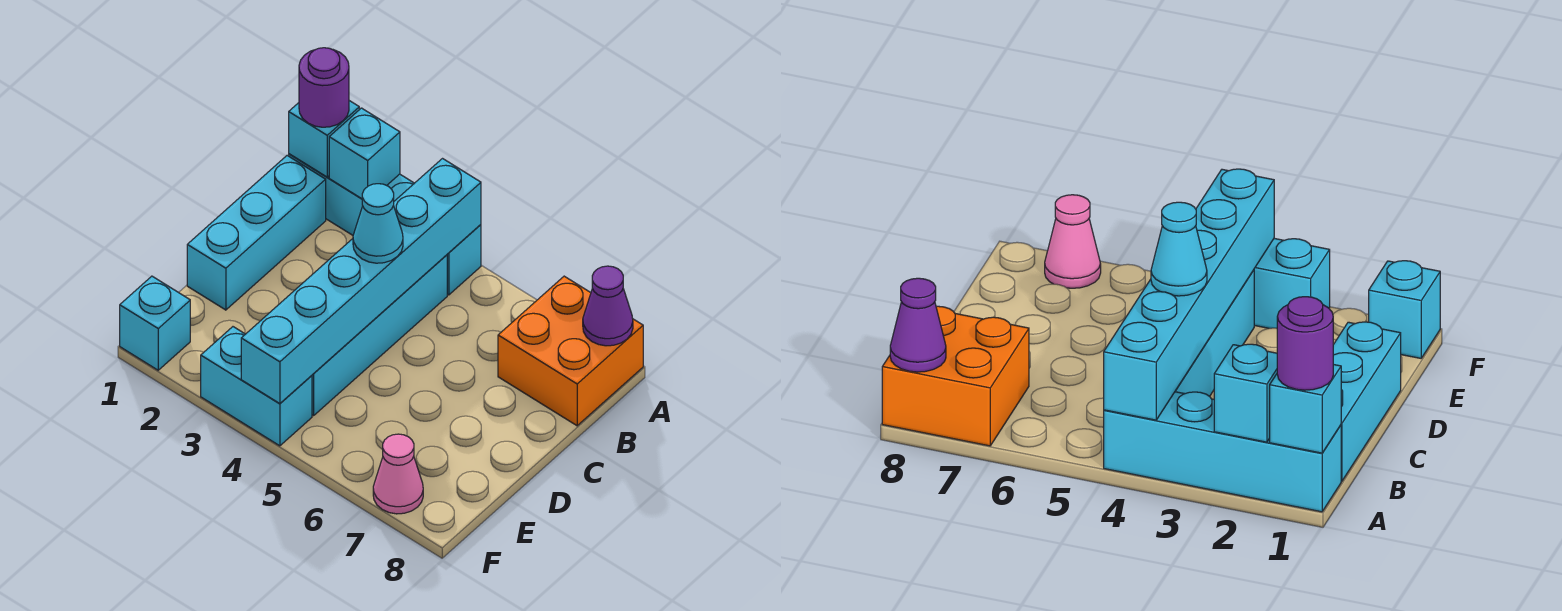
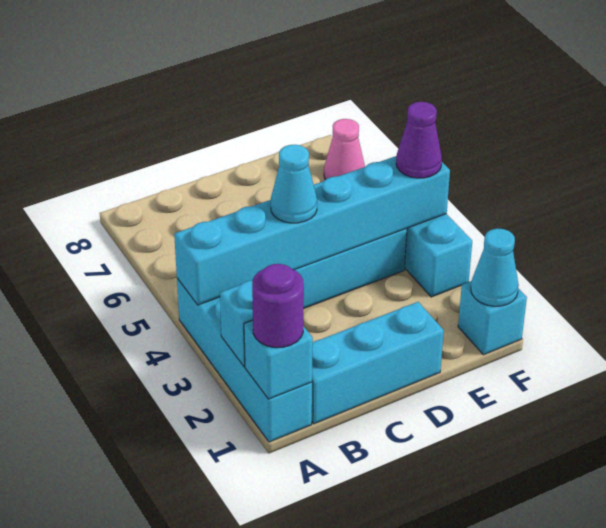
orange 2x2 brick [498,276,643,426] -> none
purple 1x1 cone [583,266,633,346] -> purple 1x1 cone moved to [396,102,442,178]
none -> cyan 1x1 cone [471,229,519,306]

